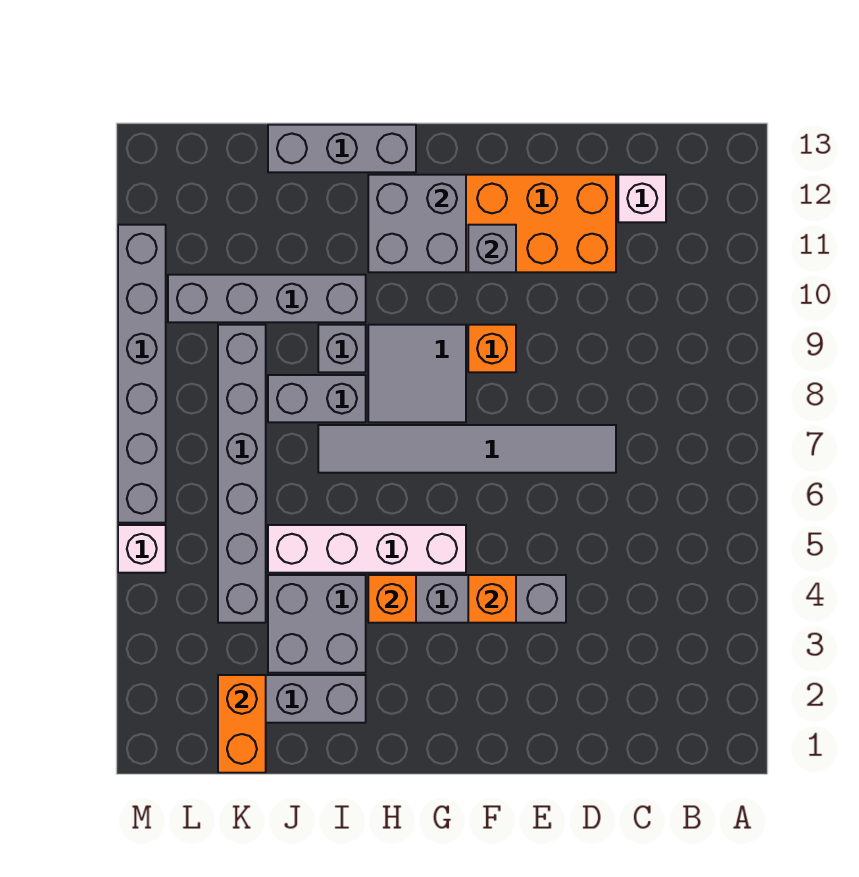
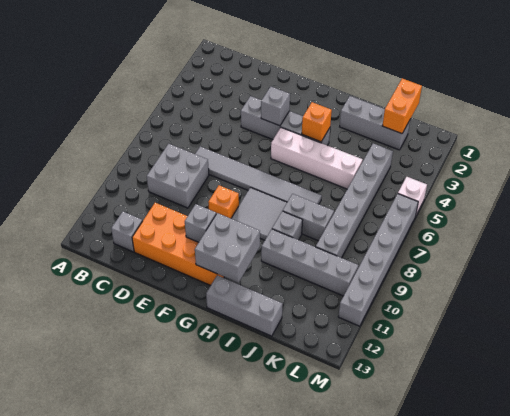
white 1x1 brick [618,175,666,222] -> grey 1x1 brick [111,212,142,252]
orange 1x1 brick [468,575,516,623] -> grey 1x1 brick [261,86,290,126]
grey 2x2 brick [268,575,366,673] -> grey 2x2 brick moved to [147,144,209,208]

